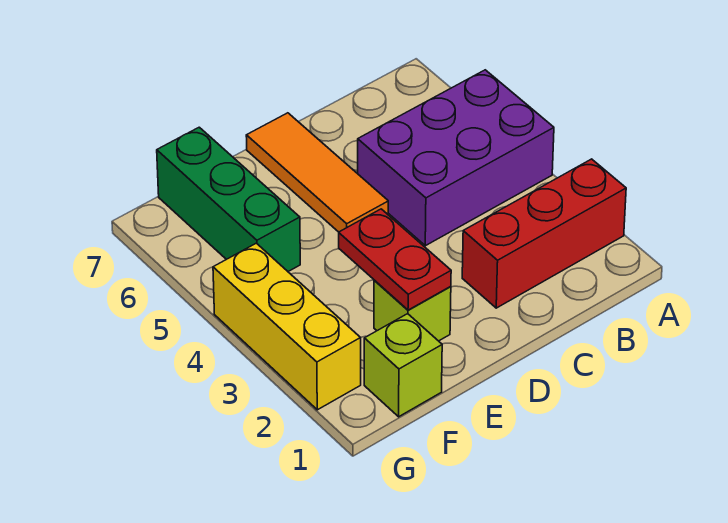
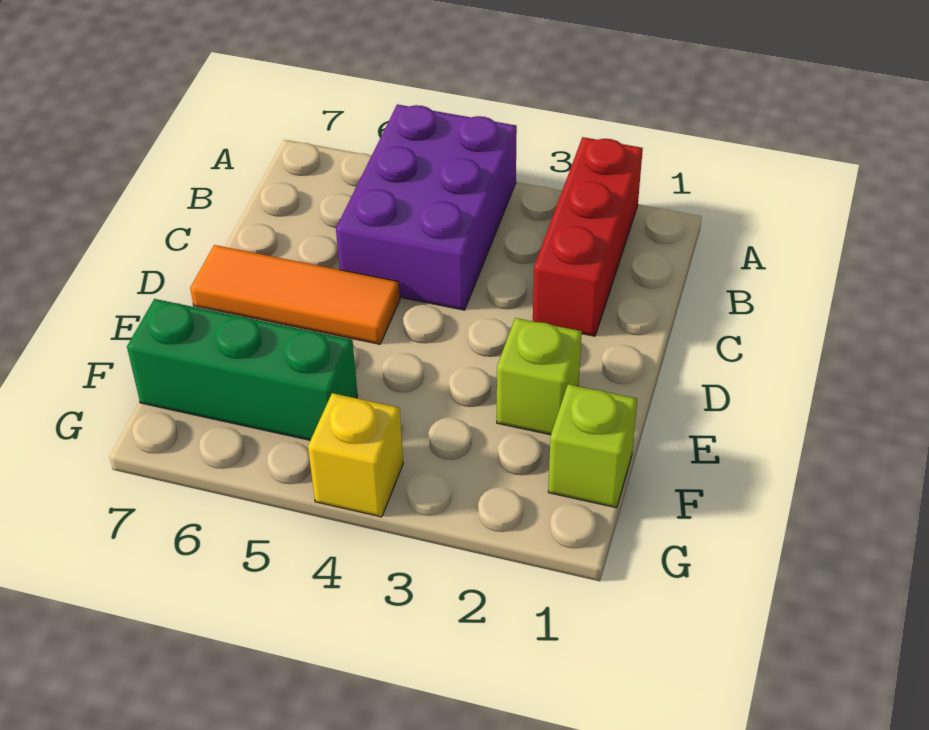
red 1x2 plate [339,209,451,310] -> none
yellow 1x3 brick [213,243,361,410] -> yellow 1x1 brick [308,393,403,517]

